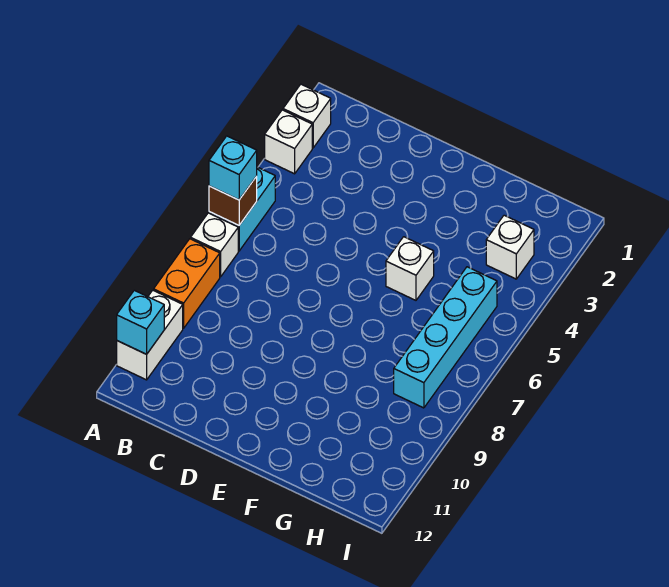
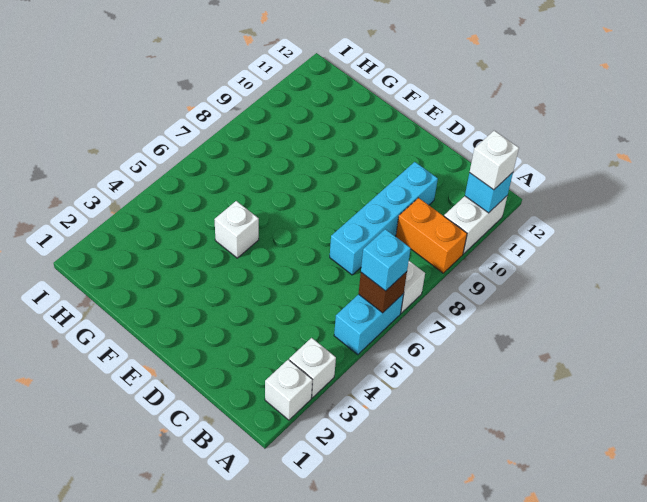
orange 1x2 brick [154,239,220,328] -> orange 1x2 brick turned to [396,198,467,273]
white 1x1 brick [486,215,534,279] -> white 1x1 brick moved to [470,131,519,190]
cyan 1x4 brick [394,267,497,408] -> cyan 1x4 brick moved to [330,162,438,275]

